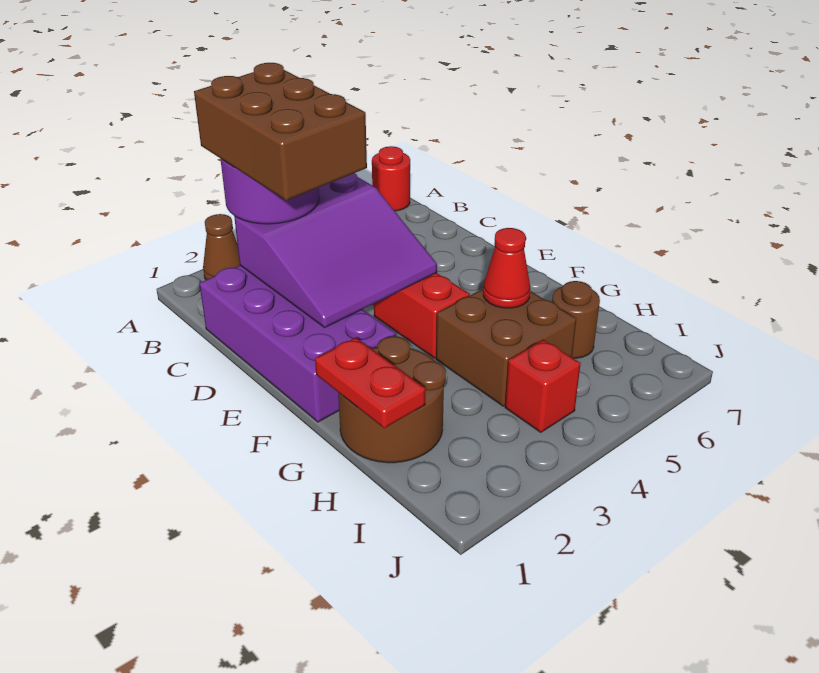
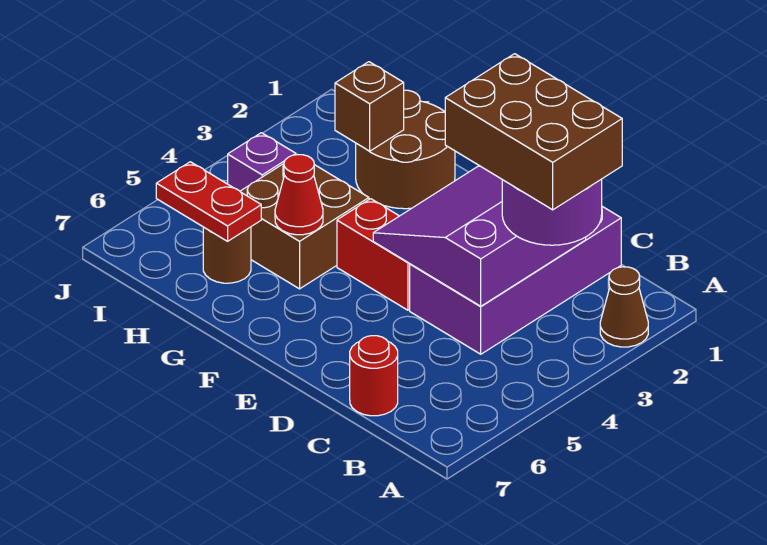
red 1x1 round brick [372,146,410,211] -> red 1x1 round brick moved to [350,336,398,416]
purple 2x4 brick [199,265,395,422] -> purple 2x4 brick turned to [410,207,621,354]
red 1x2 plate [315,338,425,428] -> red 1x2 plate moved to [156,162,261,241]
none -> brown 1x1 brick [335,62,404,151]
red 1x1 brick [505,340,581,432] -> purple 1x1 brick [228,133,296,191]

